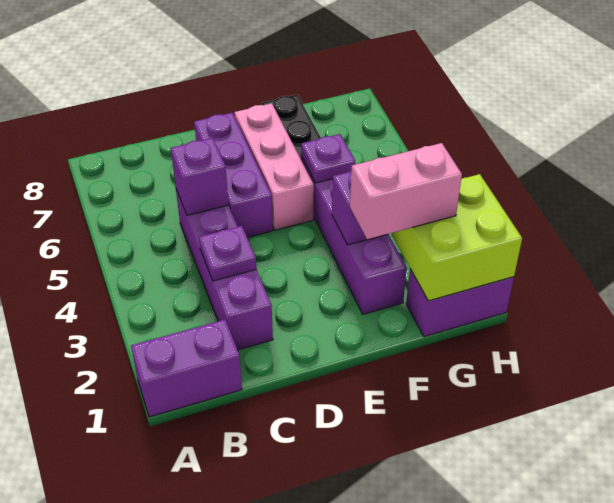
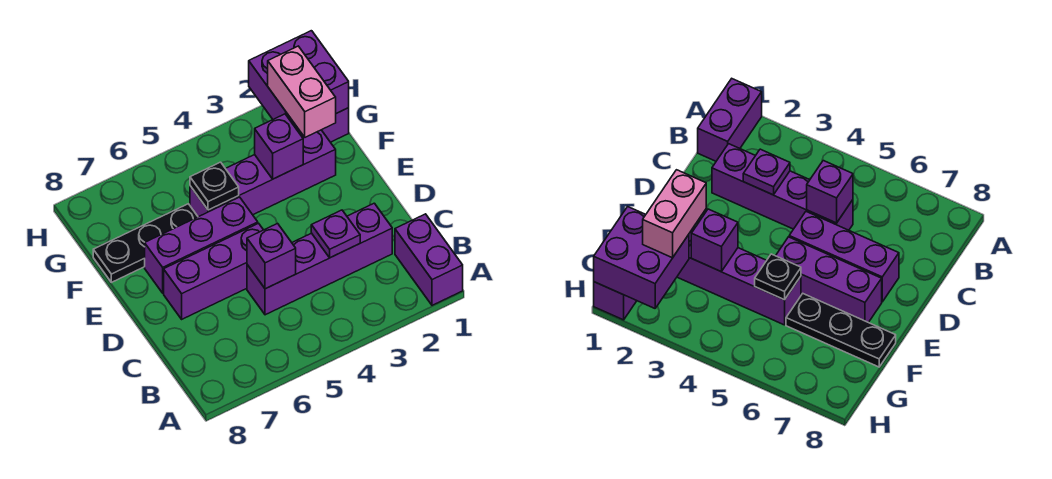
pink 1x3 brick [234,103,314,230] -> purple 1x3 brick [145,197,258,293]
purple 1x1 plate [301,134,355,183] -> black 1x1 plate [190,162,239,210]
lime 2x2 brick [392,174,522,301] -> purple 2x2 brick [249,31,349,132]

